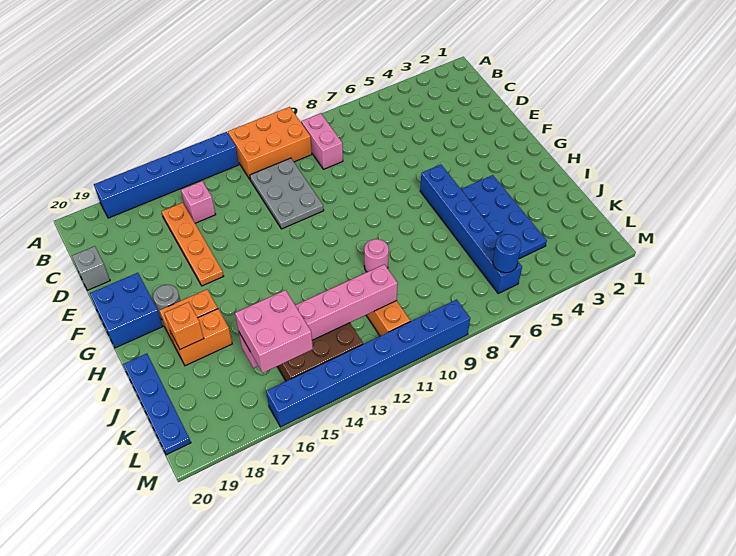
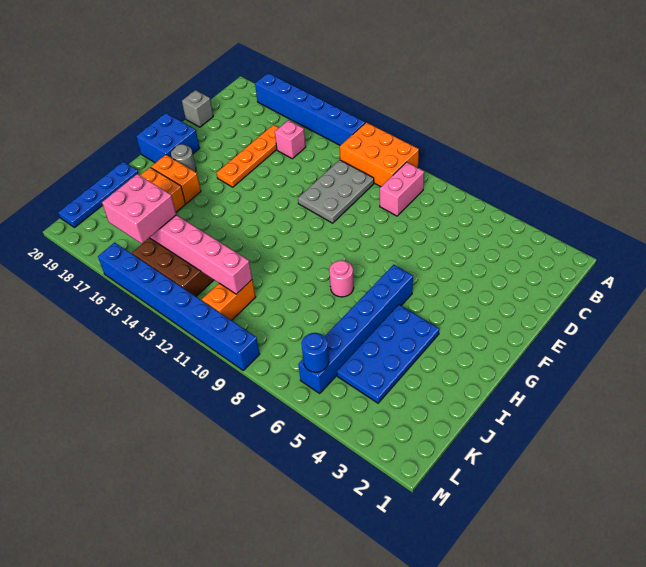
pink 1x1 round brick [364,239,389,272] -> pink 1x1 round brick moved to [329,260,354,297]
orange 1x1 brick [164,302,204,349] -> none

